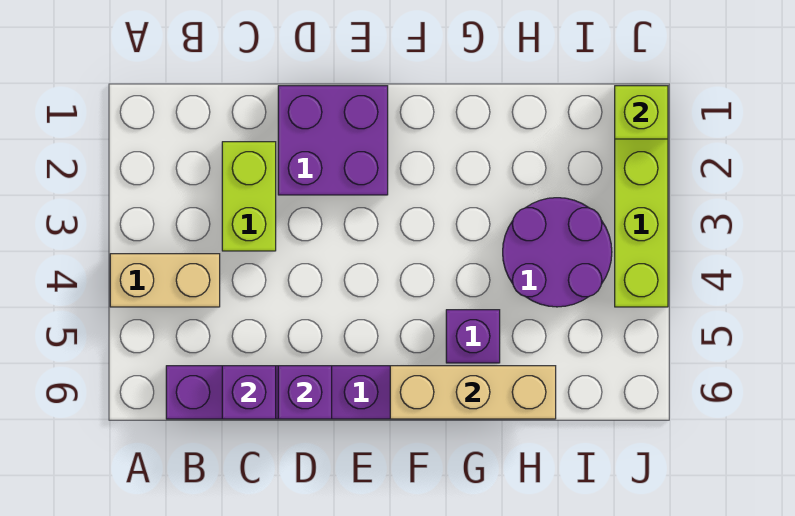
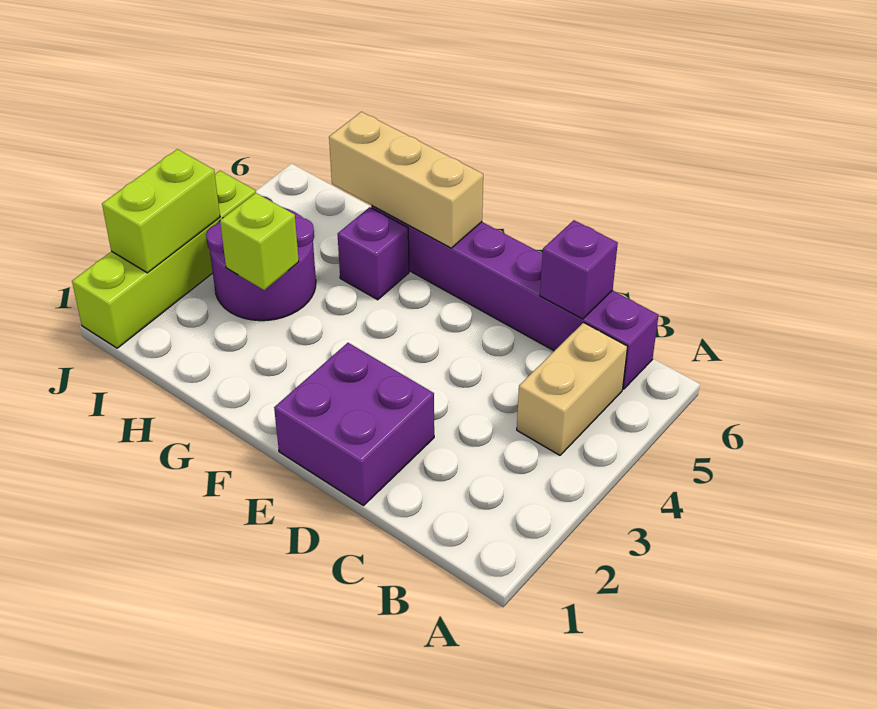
tan 1x2 brick [110,254,220,307] -> tan 1x2 brick turned to [517,323,628,455]
lime 1x2 brick [222,142,276,251] -> lime 1x2 brick moved to [102,149,220,273]
purple 1x1 brick [278,366,332,419] -> none
lime 1x1 brick [615,86,668,139] -> lime 1x1 brick moved to [220,193,299,290]

